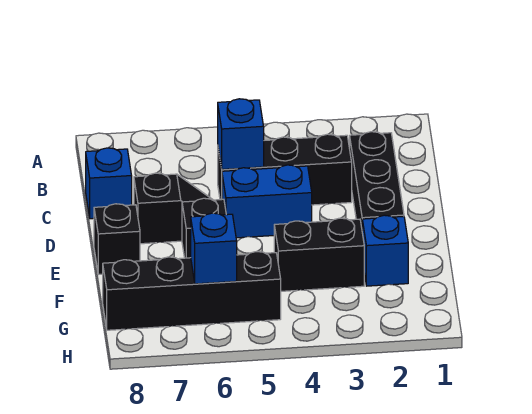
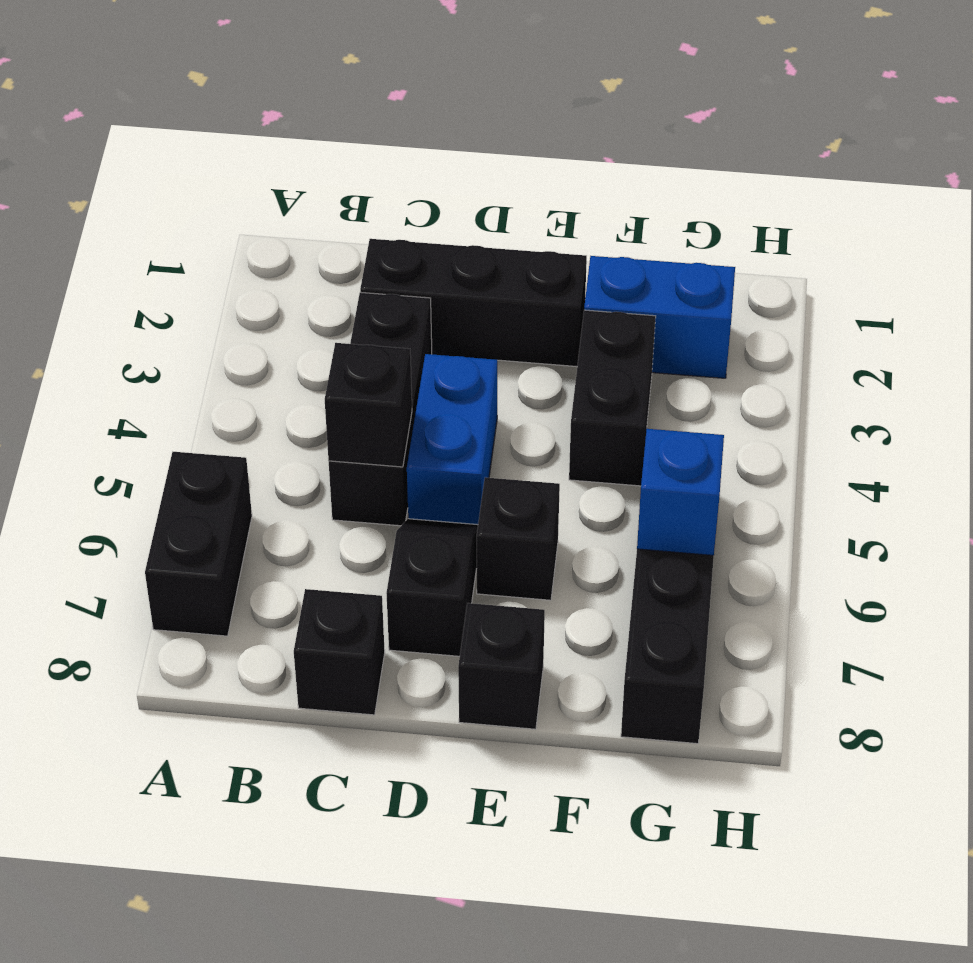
none -> black 1x2 brick [145,452,252,636]
blue 1x1 brick [218,99,264,170] -> black 1x1 brick [325,343,412,467]
blue 1x1 brick [86,148,132,219] -> black 1x1 brick [294,589,385,715]
blue 1x1 brick [362,215,408,286] -> blue 1x2 brick [584,256,735,378]

